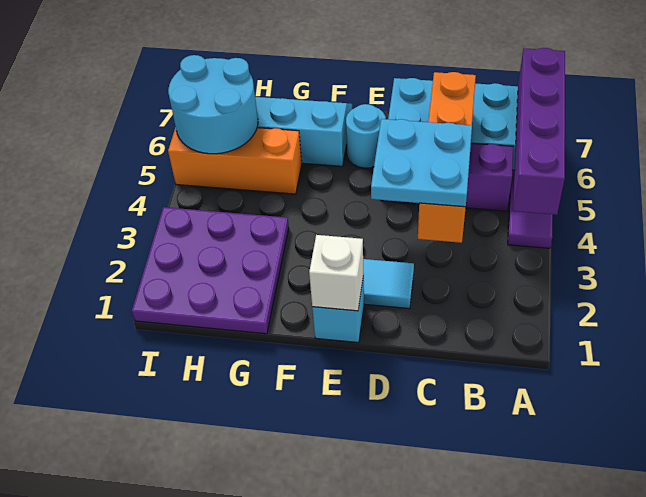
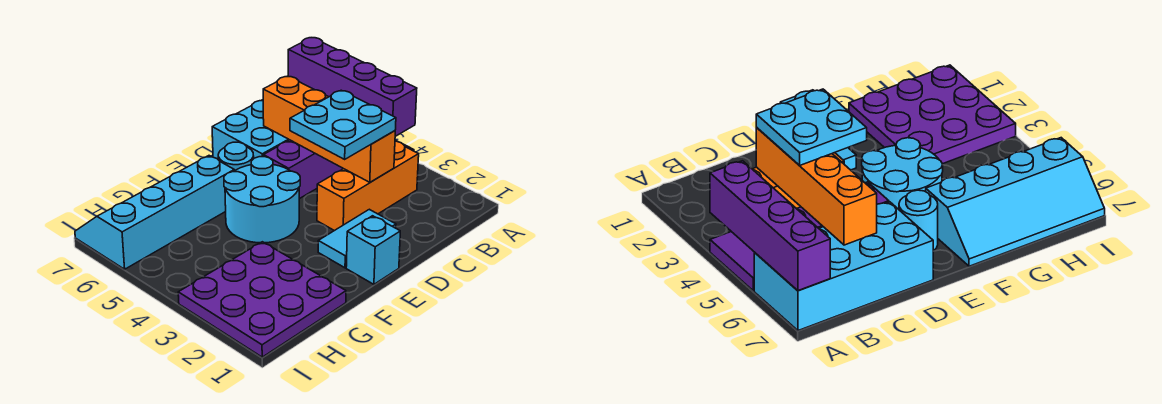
white 1x1 brick [309,235,364,311] -> none
orange 1x3 brick [168,127,302,194] -> orange 1x3 brick moved to [317,141,419,231]
cyan 2x2 round brick [168,55,258,154] -> cyan 2x2 round brick moved to [224,157,300,243]

